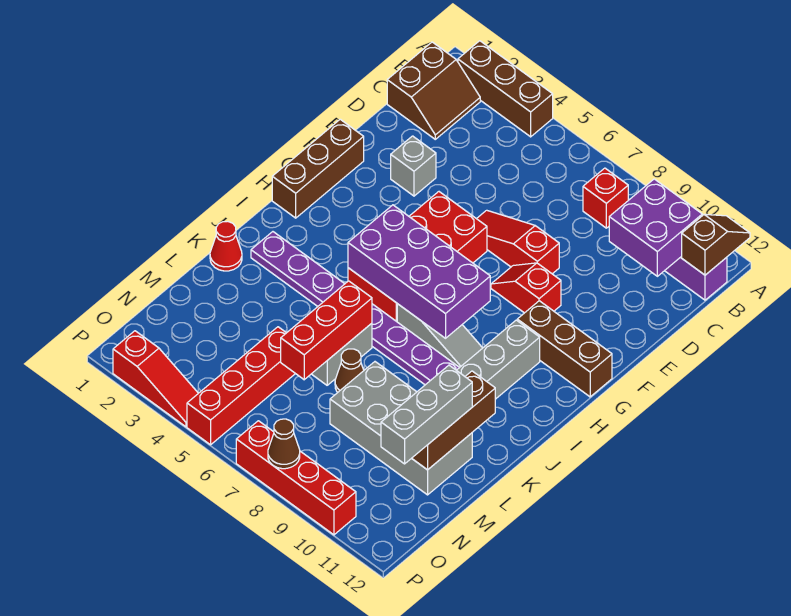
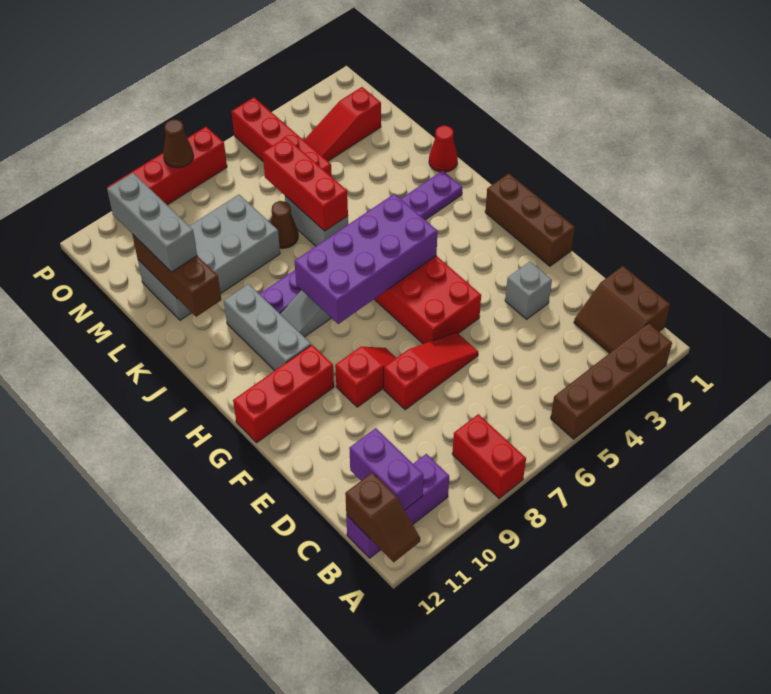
brown 1x3 brick [458,41,553,137] -> brown 1x4 brick [551,323,672,439]
red 1x1 brick [583,168,628,228] -> red 1x2 brick [452,414,526,499]
purple 2x2 brick [609,179,702,276] -> purple 1x2 brick [349,428,424,510]
brown 1x3 brick [517,301,612,397] -> red 1x3 brick [233,345,334,443]
red 1x3 slope [113,331,198,427] -> red 1x3 slope moved to [304,87,381,161]

